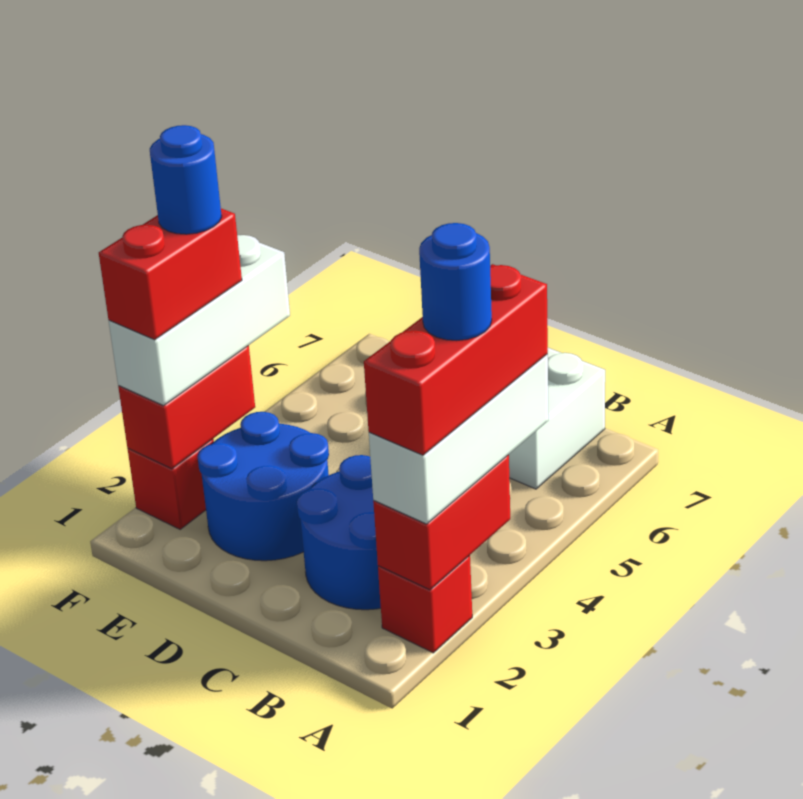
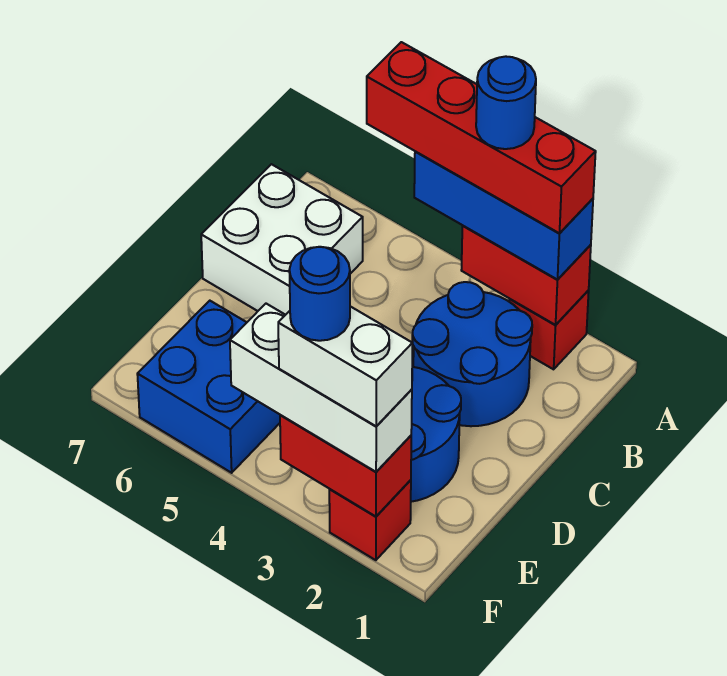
white 1x3 brick [369,354,549,524] -> blue 1x3 brick [414,151,593,280]
red 1x3 brick [364,264,548,455] -> red 1x4 brick [367,42,596,233]
none -> blue 2x2 brick [137,301,280,473]
red 1x2 brick [99,209,242,340] -> white 1x2 brick [278,306,412,426]

